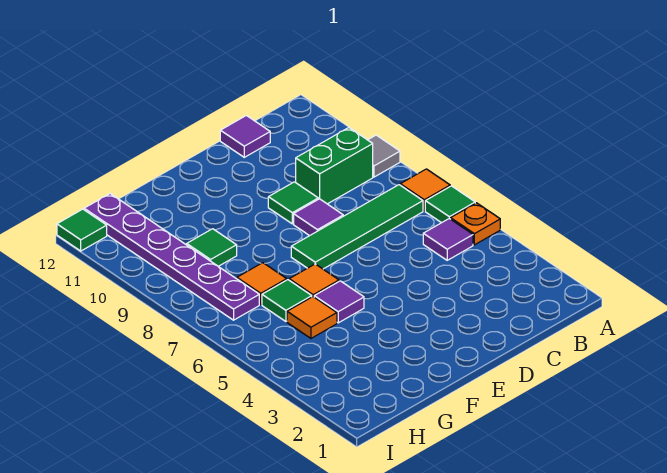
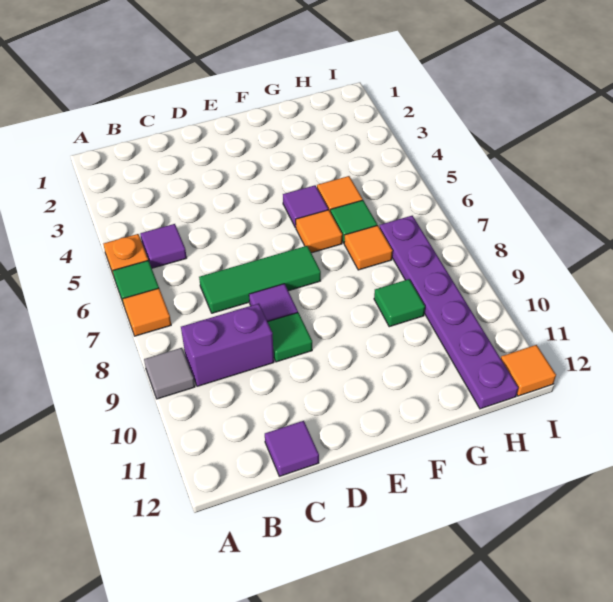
green 1x4 tile [291,185,423,269] -> green 1x3 tile [199,246,321,313]
green 1x2 brick [296,128,373,204] -> purple 1x2 brick [181,304,274,386]
green 1x1 tile [57,209,107,251] -> orange 1x1 tile [501,345,556,396]

